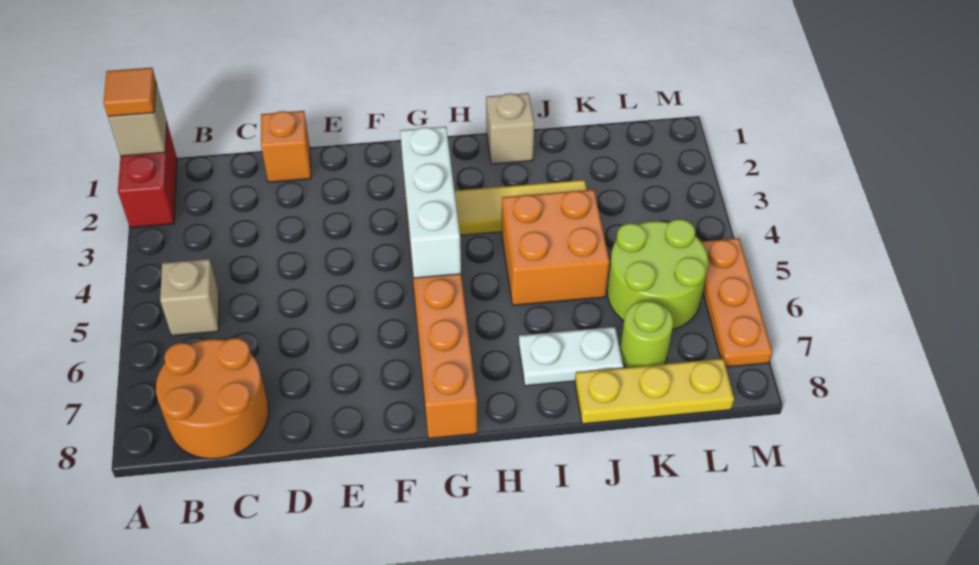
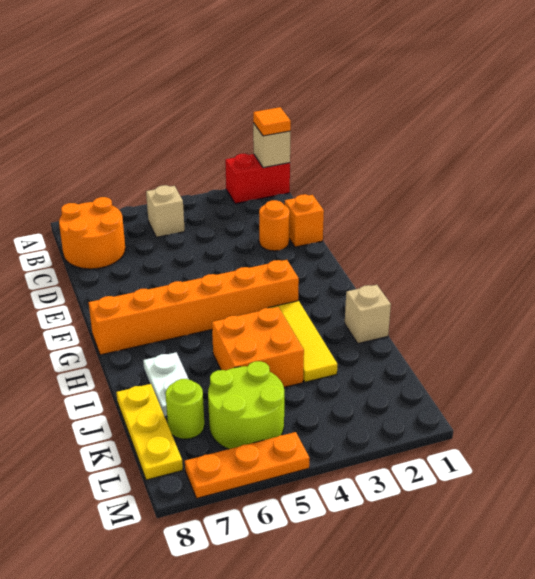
none -> orange 1x1 round brick [259,200,290,251]
white 1x3 brick [400,127,461,278] -> none

